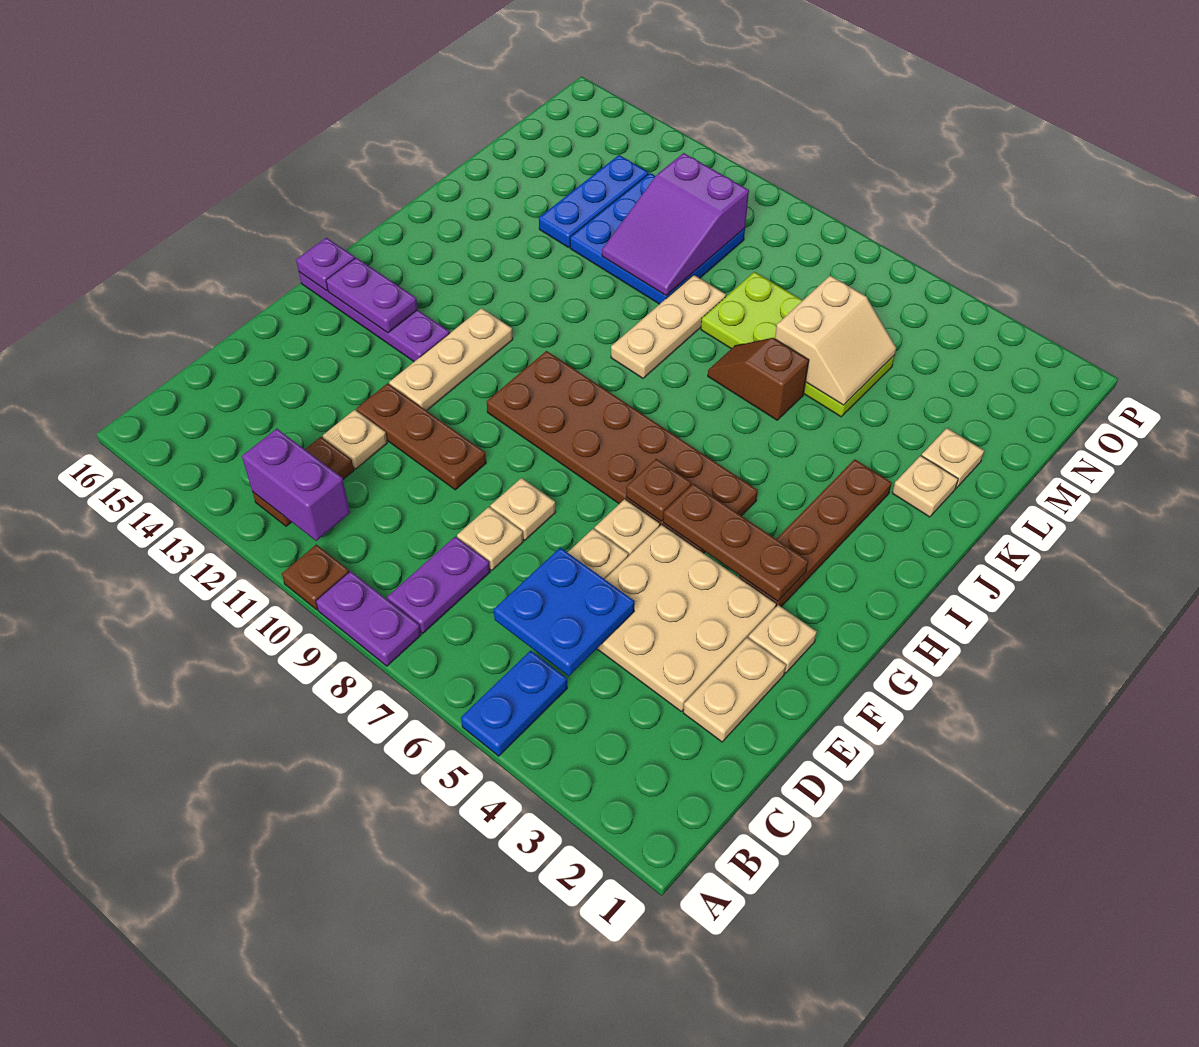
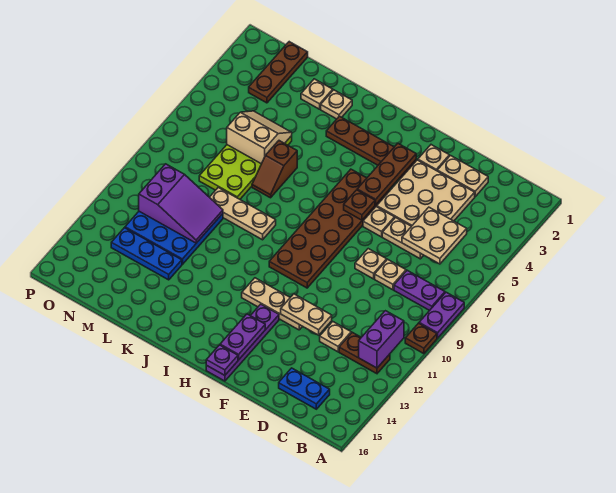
blue 1x2 plate [461,651,567,756] -> blue 1x2 plate moved to [279,368,330,409]
blue 2x2 plate [494,548,635,676] -> tan 2x2 plate [402,207,467,264]
brown 1x3 plate [356,383,486,490] -> brown 1x3 plate moved to [249,42,308,103]
none -> tan 1x2 plate [281,294,332,335]

